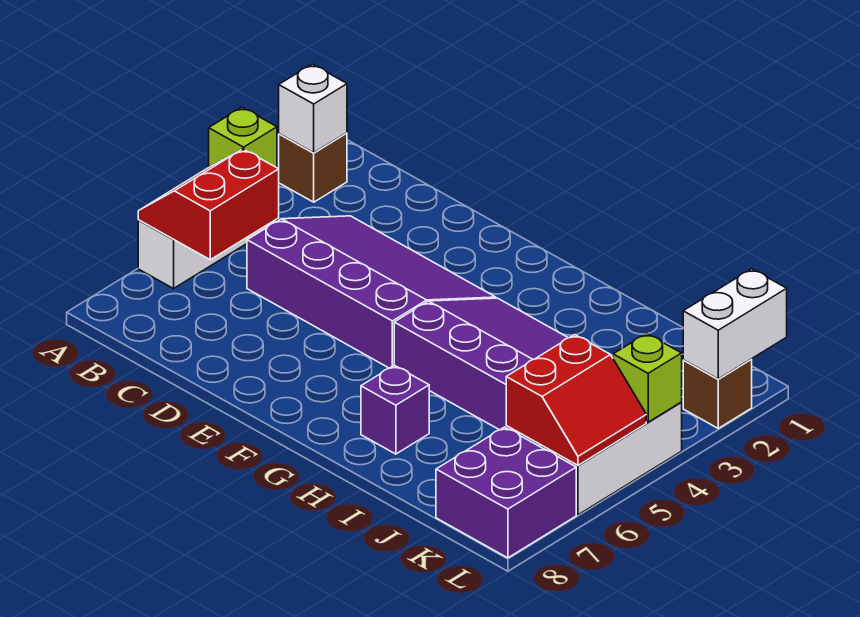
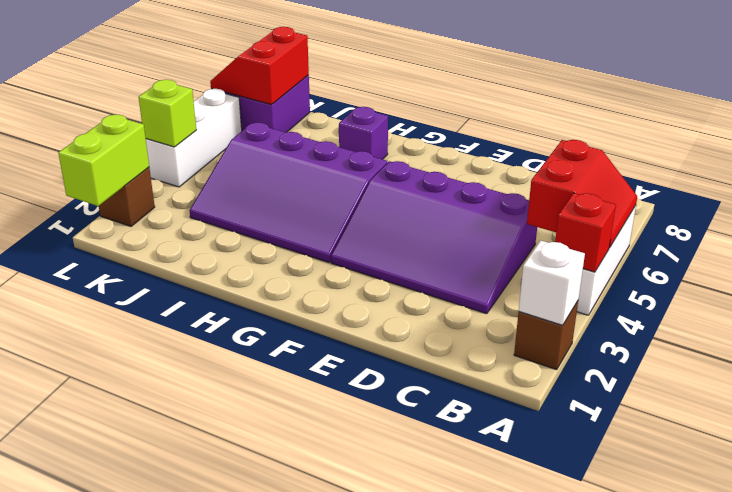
lime 1x1 brick [209,107,277,168] -> red 1x1 brick [555,193,616,272]
red 2x2 slope [506,335,646,465] -> red 2x2 slope moved to [210,27,309,105]
white 1x2 brick [683,269,787,379] -> lime 1x2 brick [58,115,149,206]

